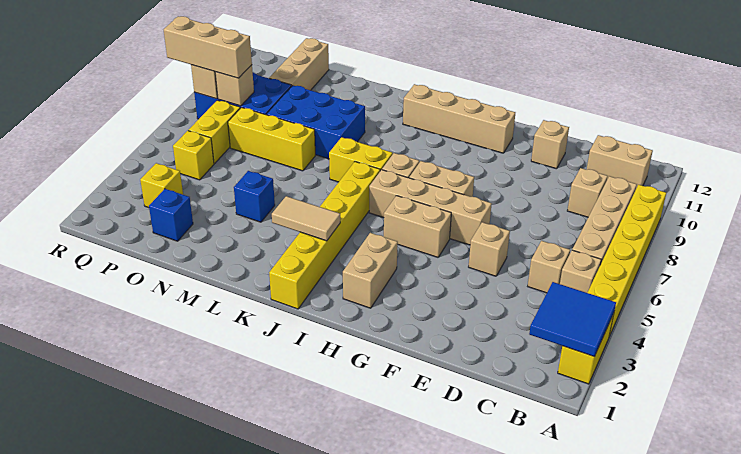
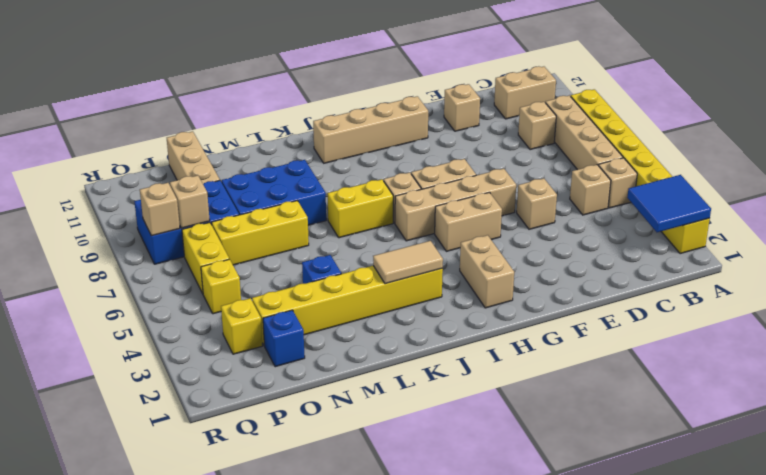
yellow 1x6 brick [269,162,380,309] -> yellow 1x6 brick turned to [252,266,443,346]
tan 1x3 brick [164,16,252,78] -> none

